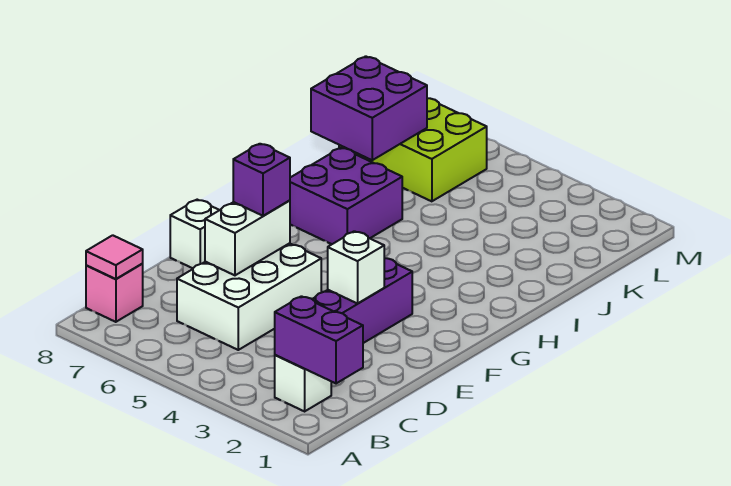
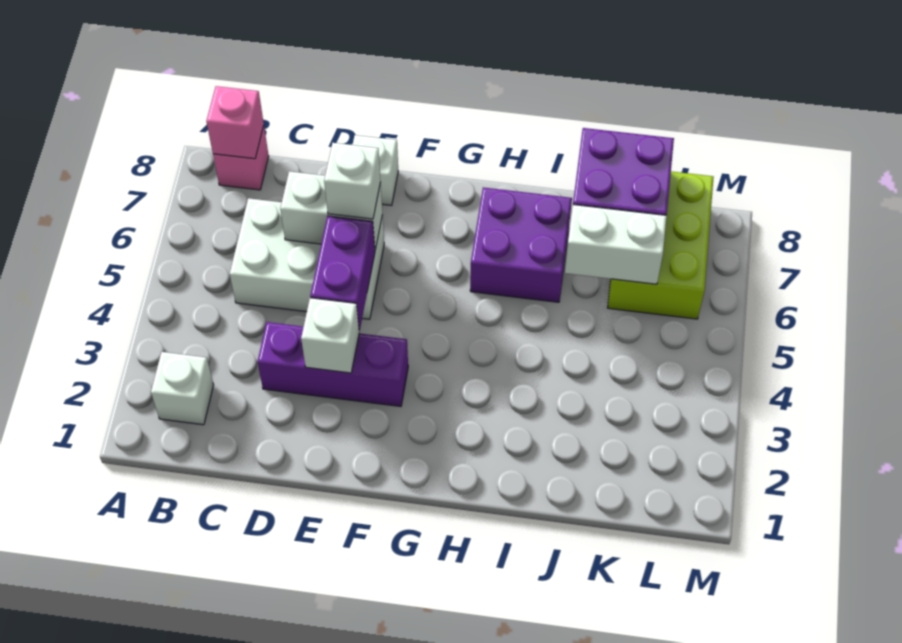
purple 1x2 brick [275,296,363,383] -> purple 1x2 brick moved to [310,216,375,331]
pink 1x1 tile [86,235,143,279] -> pink 1x1 brick [206,86,264,159]
purple 1x1 brick [233,144,290,216] -> white 1x1 brick [324,143,381,219]
none -> white 1x2 brick [565,205,667,284]

